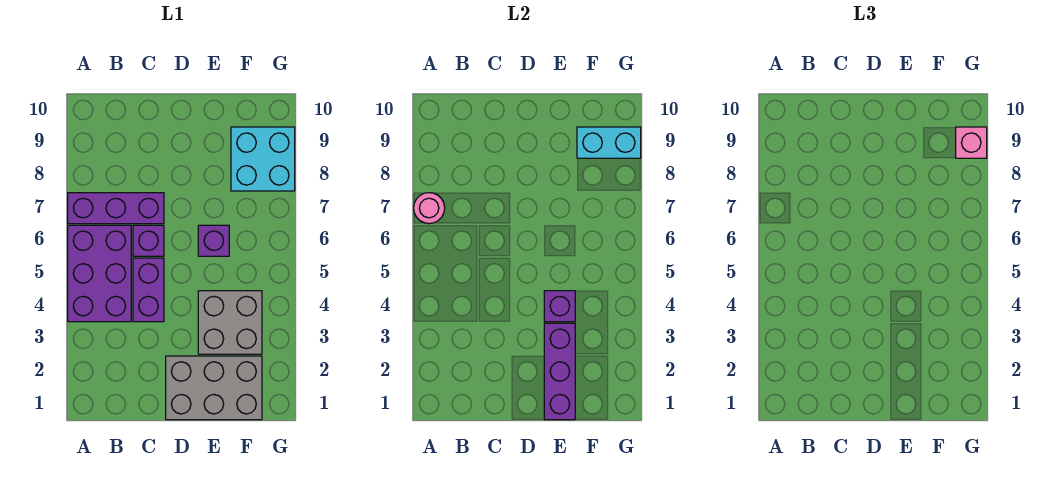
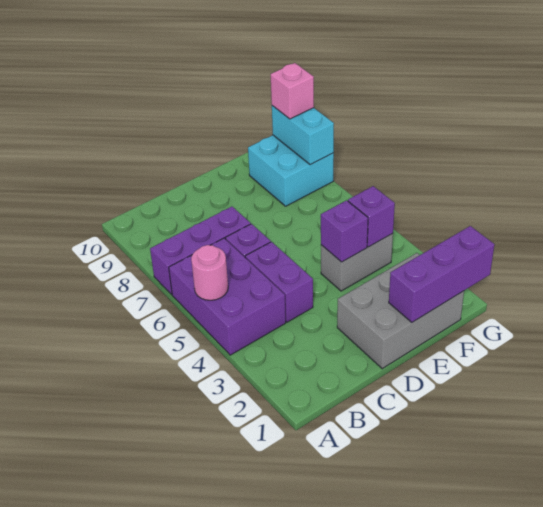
pink 1x1 round brick [414,193,445,224] -> pink 1x1 round brick moved to [191,245,228,300]
purple 1x3 brick [544,323,575,420] -> purple 1x3 brick turned to [389,226,494,322]
grey 2x2 brick [198,291,262,354] -> grey 1x2 brick [321,234,393,291]
purple 1x1 brick [198,225,229,256] -> purple 1x1 brick moved to [348,186,395,247]
cyan 1x2 brick [577,127,641,158] -> cyan 1x2 brick turned to [272,106,334,165]

